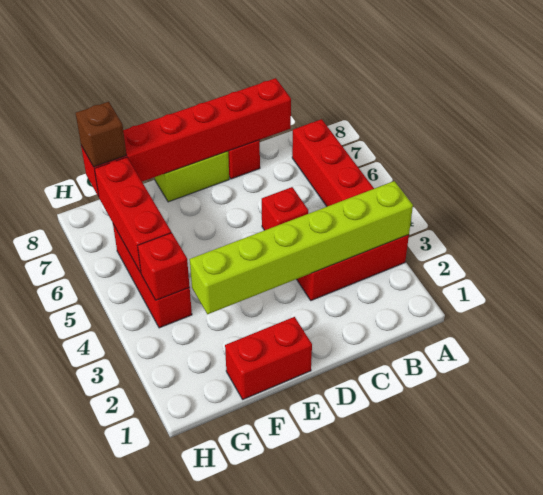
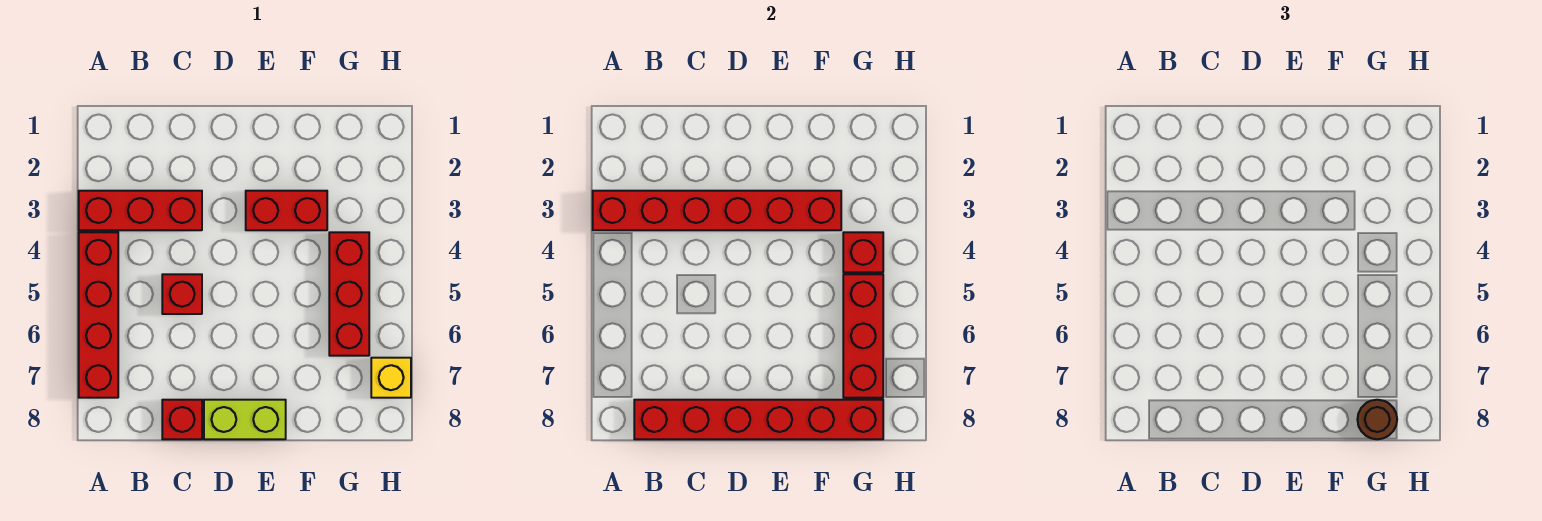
lime 1x6 brick [190,181,413,314] -> red 1x6 brick [593,191,841,230]
red 1x2 brick [225,317,312,399] -> red 1x2 brick moved to [246,191,327,230]
brown 1x1 brick [76,102,127,167] -> brown 1x1 round brick [1357,400,1397,439]
none -> yellow 1x1 brick [371,358,411,398]

